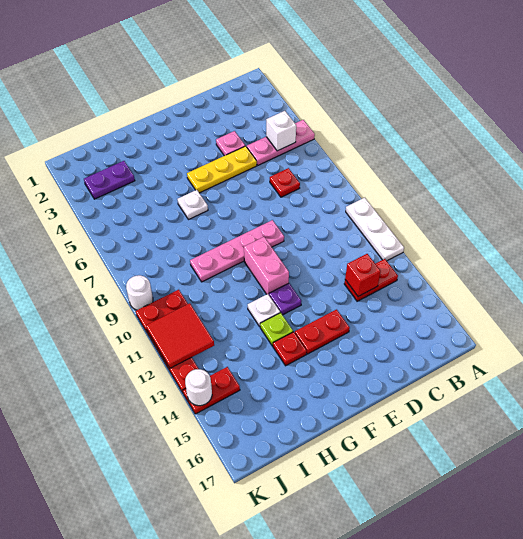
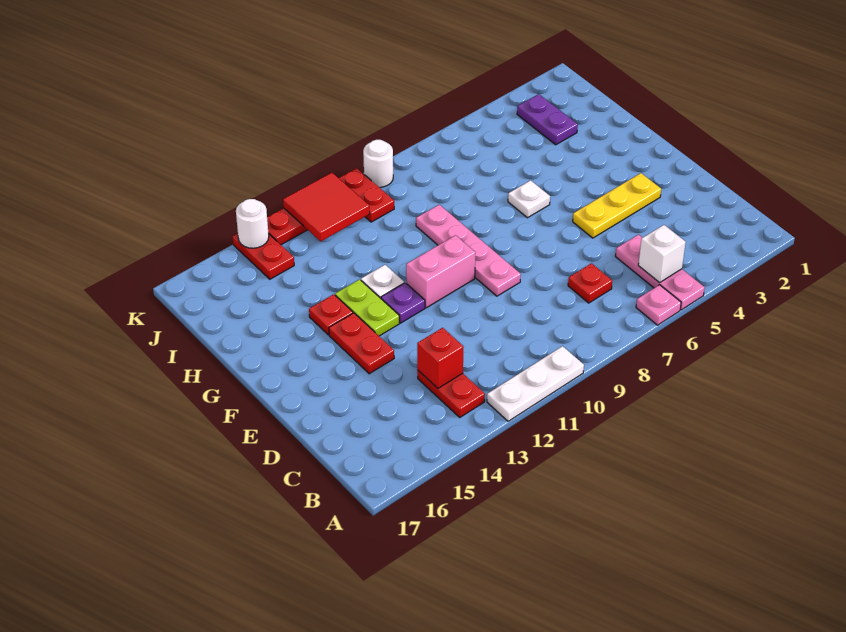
pink 1x1 plate [216,131,245,156] -> pink 1x1 plate moved to [636,285,681,325]
yellow 1x3 plate [187,146,257,193] -> yellow 1x3 plate turned to [573,173,661,238]
lime 1x1 plate [260,313,293,346] -> lime 1x2 plate [335,279,399,336]

